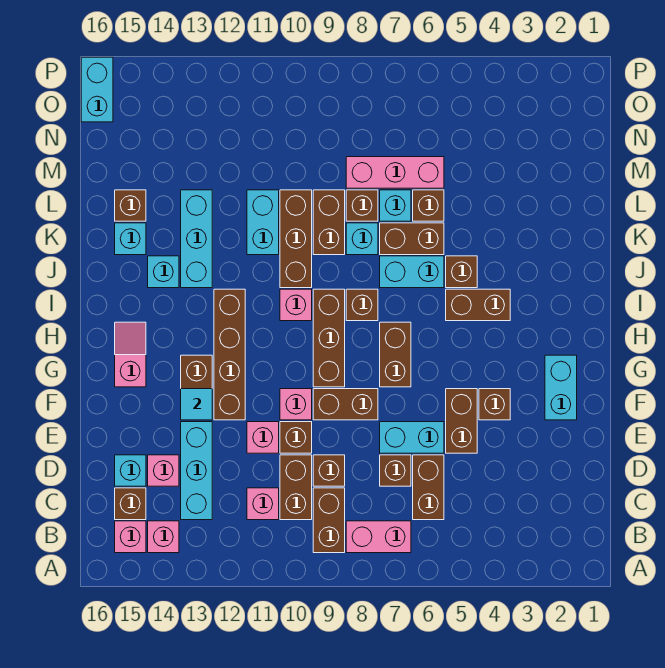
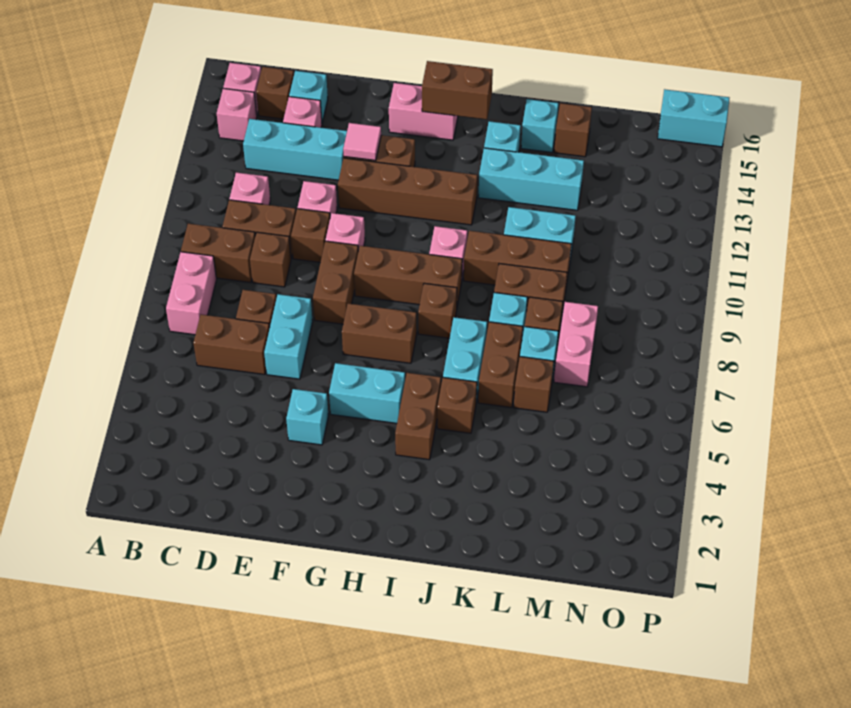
brown 1x2 brick [446,389,477,453] -> brown 1x2 brick moved to [422,61,493,119]
cyan 1x2 brick [545,355,577,420] -> cyan 1x2 brick moved to [329,363,405,423]
brown 1x1 brick [479,389,510,420] -> cyan 1x1 brick [286,389,328,445]
cyan 1x1 tile [181,389,212,420] -> pink 1x1 tile [343,123,381,161]
pink 1x2 slope [115,322,146,387] -> pink 1x2 brick [389,83,458,140]
pink 1x3 brick [346,157,444,188] -> pink 1x2 brick [554,302,598,387]

